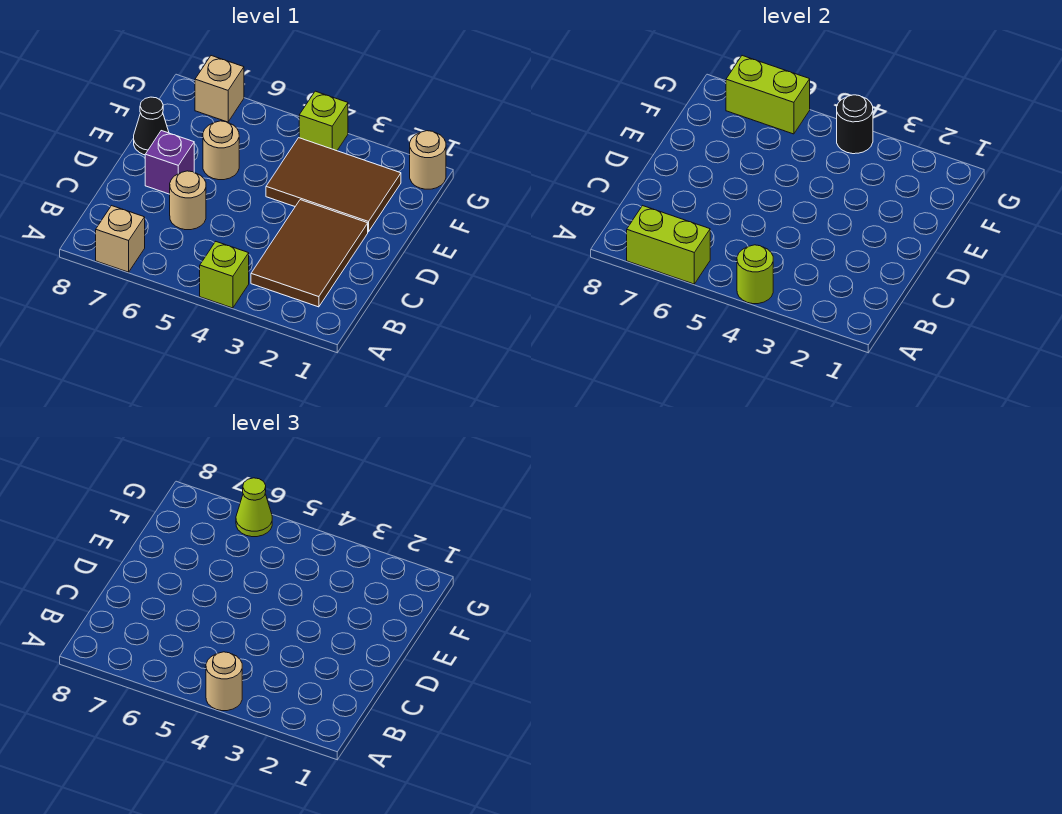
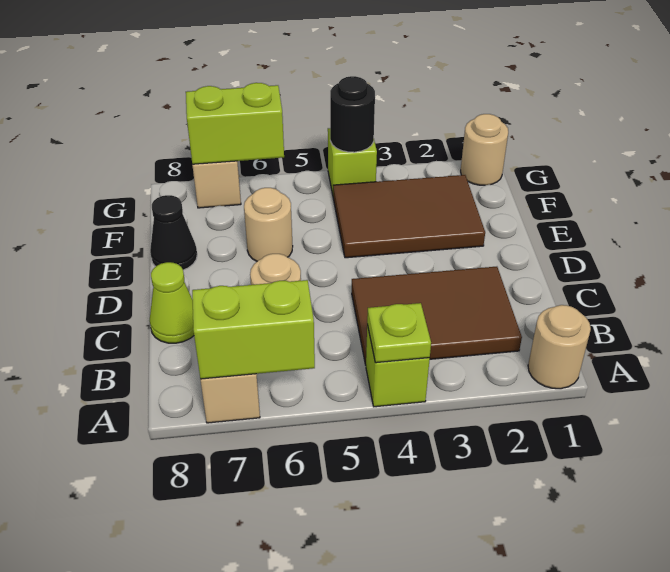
lime 1x1 round brick [737,245,773,304] -> lime 1x1 plate [367,303,431,363]
tan 1x1 round brick [206,652,242,711] -> tan 1x1 round brick moved to [528,305,591,389]
brown 2x3 tile [251,200,368,307] -> brown 2x3 tile turned to [352,267,522,365]
purple 1x1 brick [145,131,194,194] -> none
lime 1x1 cone [236,478,272,537] -> lime 1x1 cone moved to [150,262,194,343]

